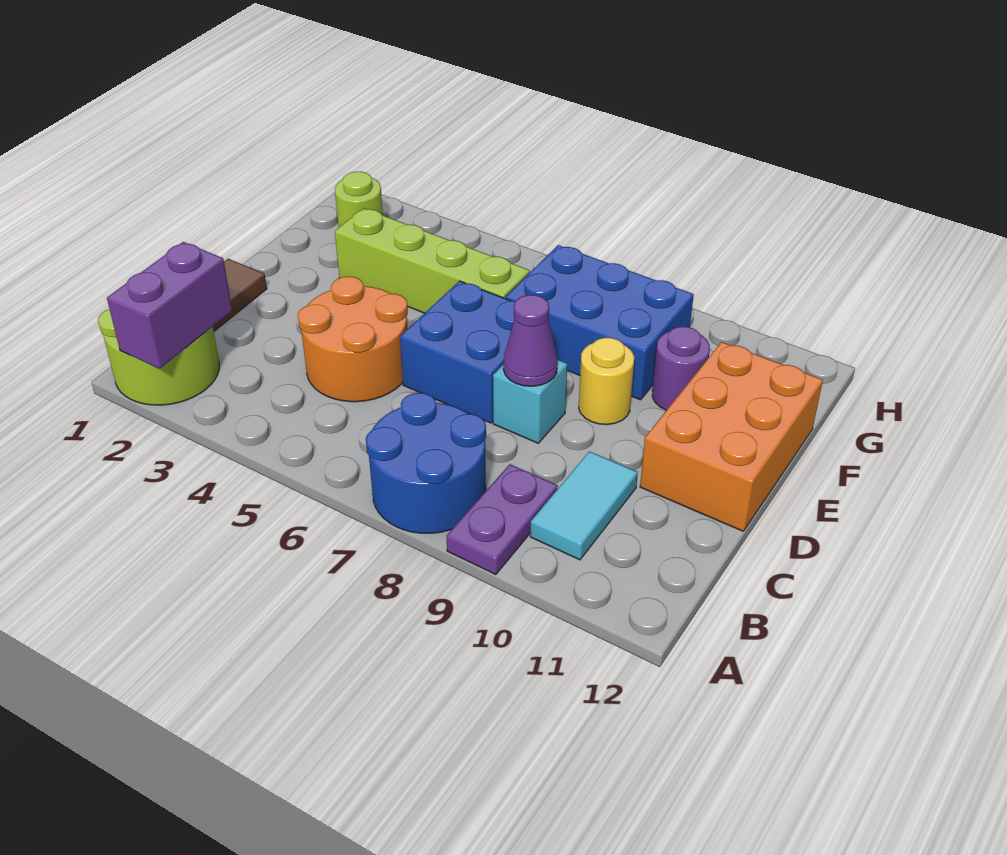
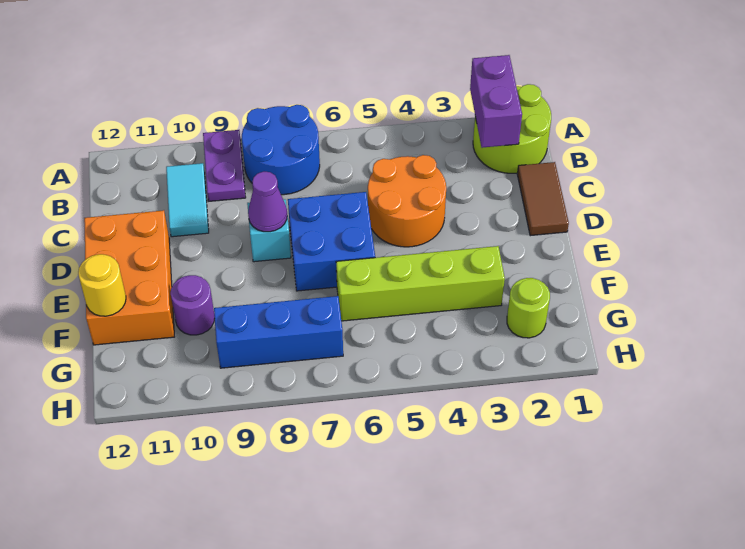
yellow 1x1 round brick [579,338,634,425] -> yellow 1x1 round brick moved to [78,254,126,316]
blue 2x3 brick [505,245,694,400] -> blue 1x3 brick [214,296,343,368]

